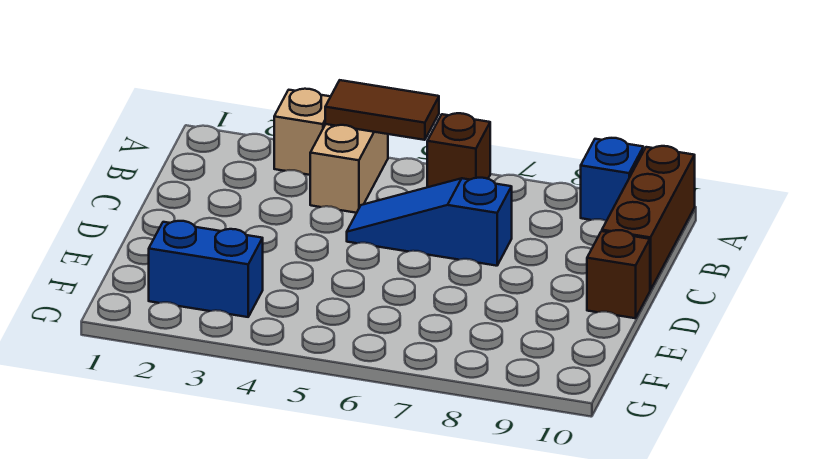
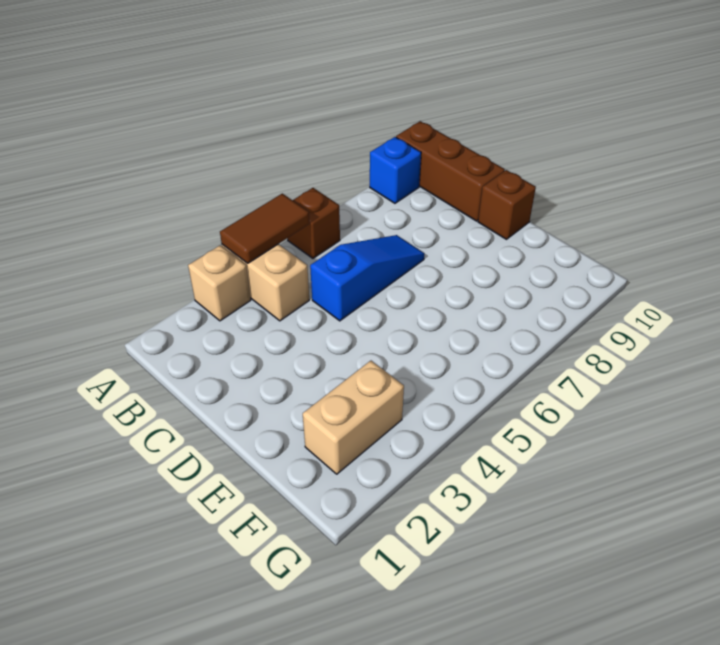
blue 1x3 slope [347,178,512,266] -> blue 1x3 slope turned to [310,235,424,321]
blue 1x2 brick [149,221,263,317] -> tan 1x2 brick [303,361,404,474]

